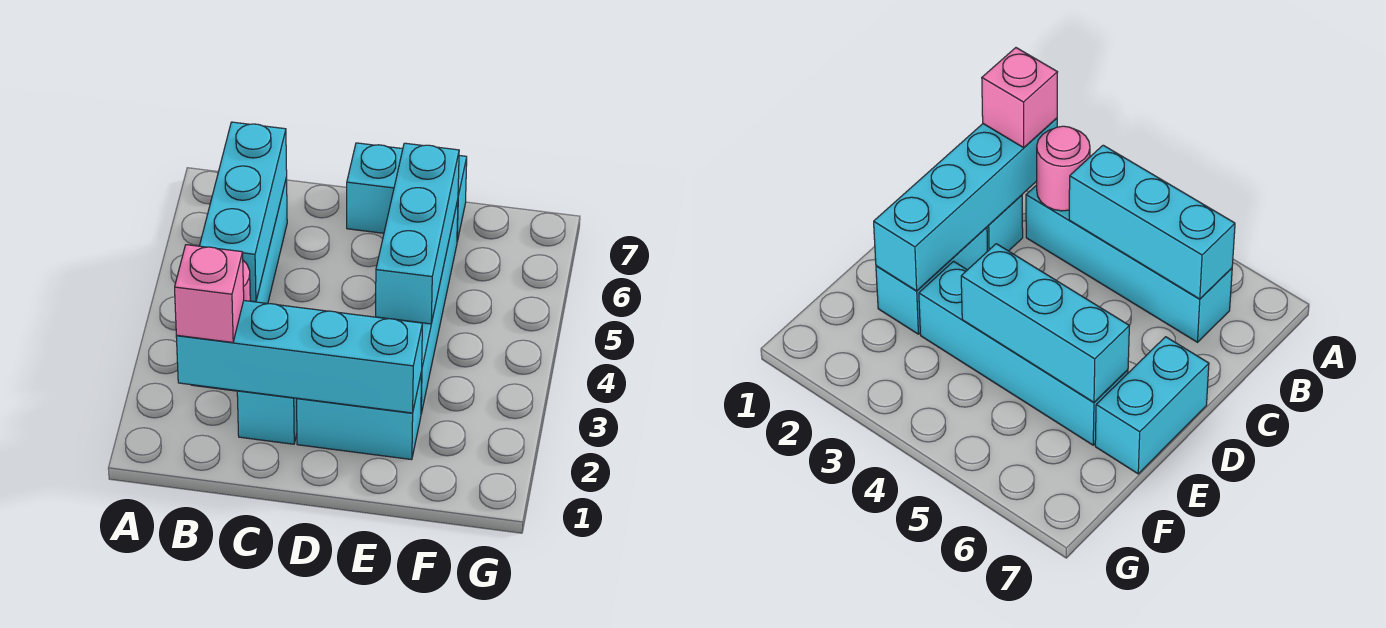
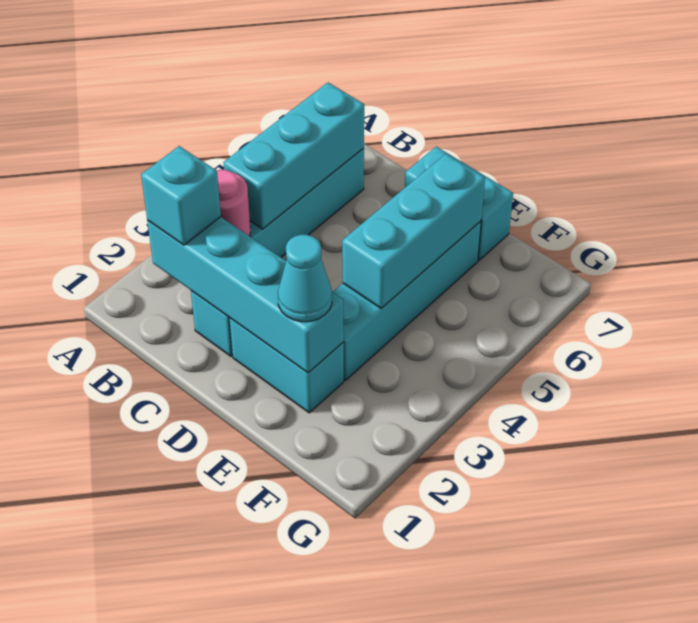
pink 1x1 brick [175,245,244,342] -> cyan 1x1 brick [141,146,221,245]
none -> cyan 1x1 cone [278,235,332,322]

